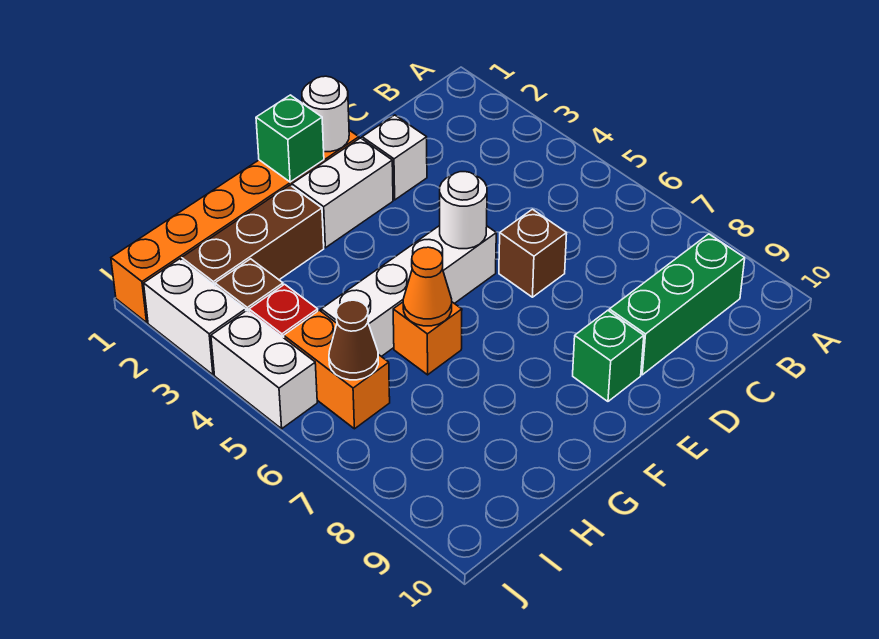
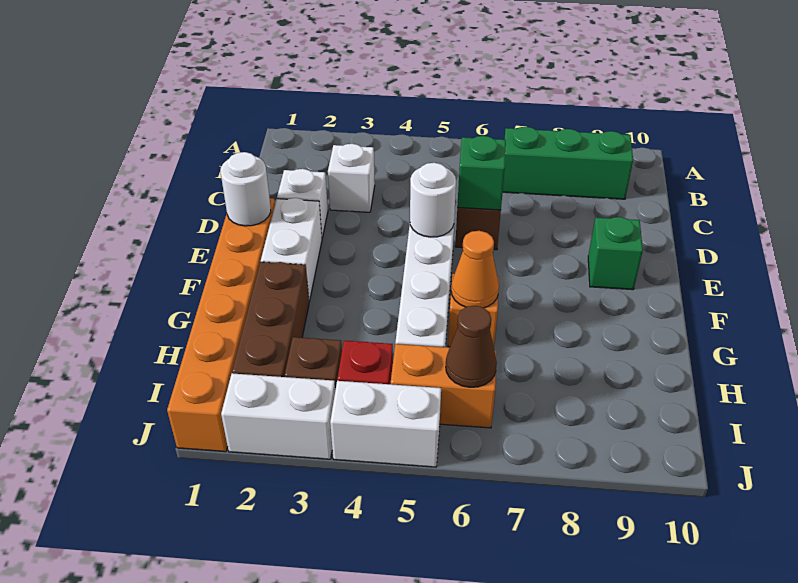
green 1x3 brick [609,234,745,375] -> green 1x3 brick turned to [503,127,633,199]
none -> white 1x1 brick [328,144,375,212]
green 1x1 brick [256,95,324,182] -> green 1x1 brick moved to [457,136,506,210]

